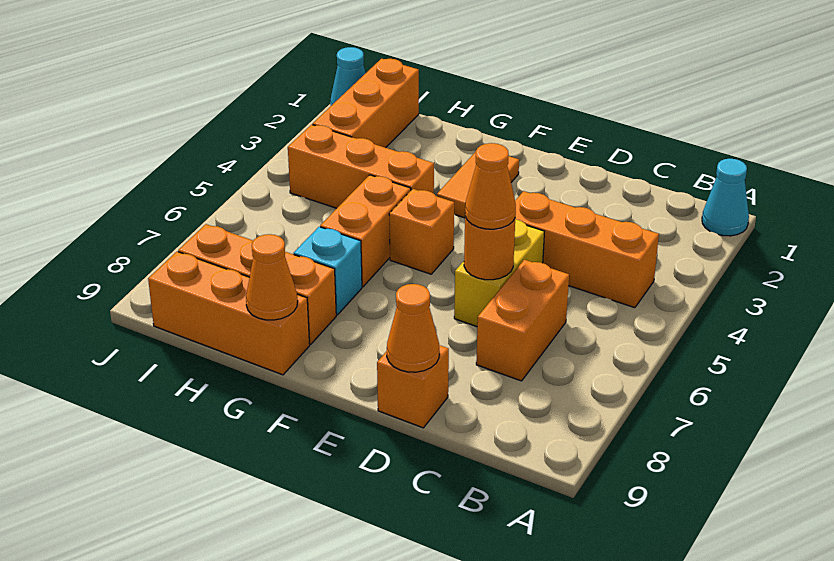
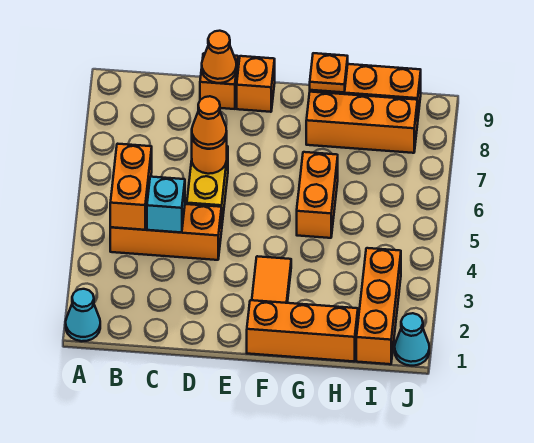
orange 1x2 brick [476,260,569,381] -> orange 1x2 brick moved to [110,144,152,230]
orange 1x1 brick [389,189,454,274] -> orange 1x1 brick moved to [237,56,275,112]
orange 1x3 brick [288,125,434,208] -> orange 1x3 brick moved to [247,300,358,361]
cyan 1x1 brick [294,227,362,315] -> cyan 1x1 brick moved to [147,177,185,233]
orange 1x1 cone [246,234,298,320] -> orange 1x1 plate [310,53,348,93]

